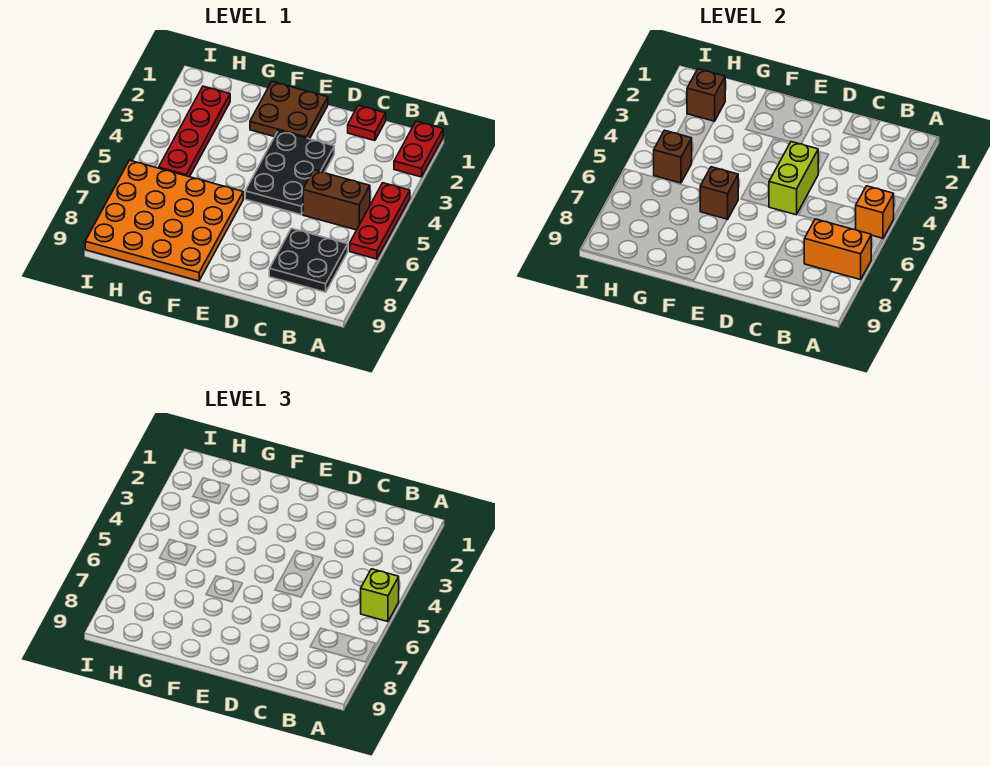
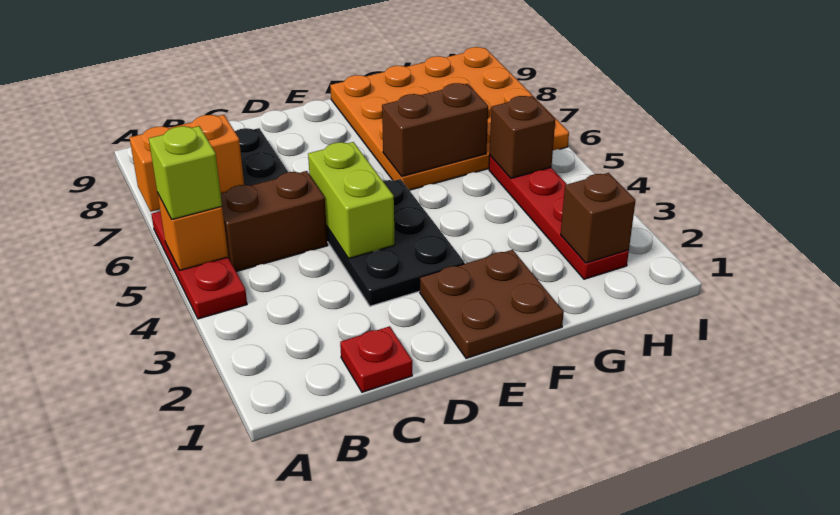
red 1x2 plate [394,121,443,177] -> none
brown 1x1 brick [700,167,738,219] -> brown 1x2 brick [382,83,488,176]

